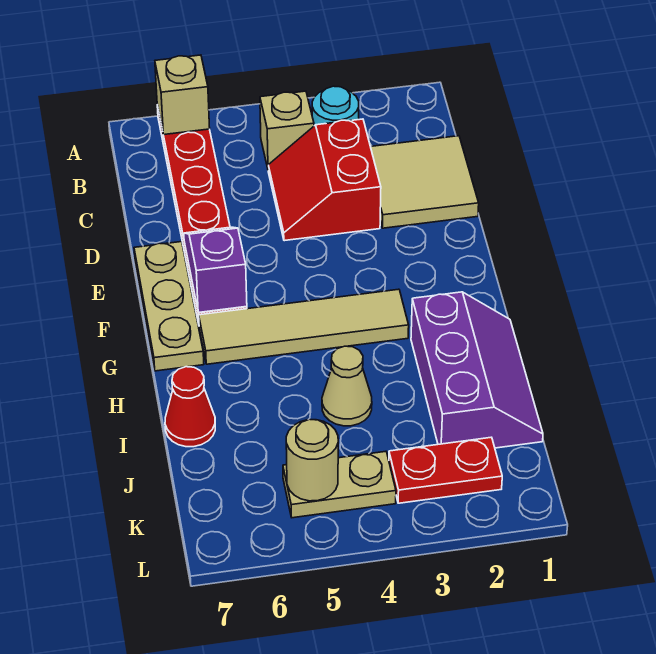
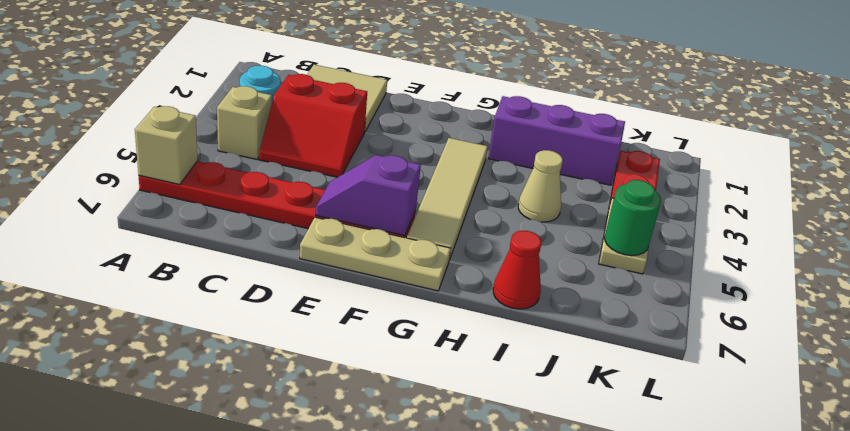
tan 1x1 round brick [286,419,338,501] -> green 1x1 round brick [605,180,661,256]

